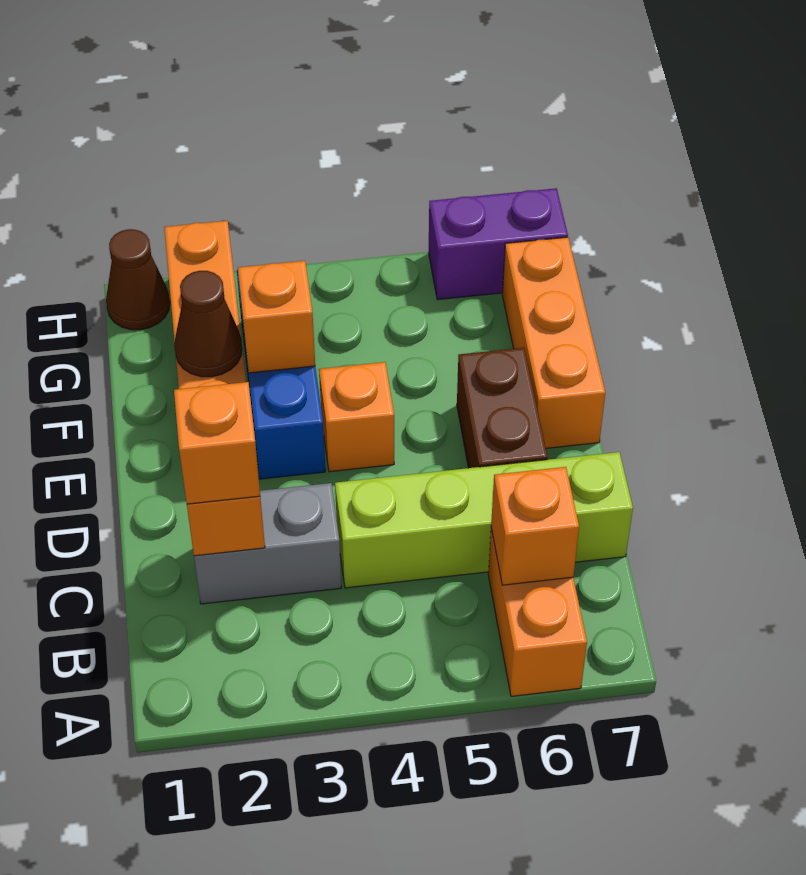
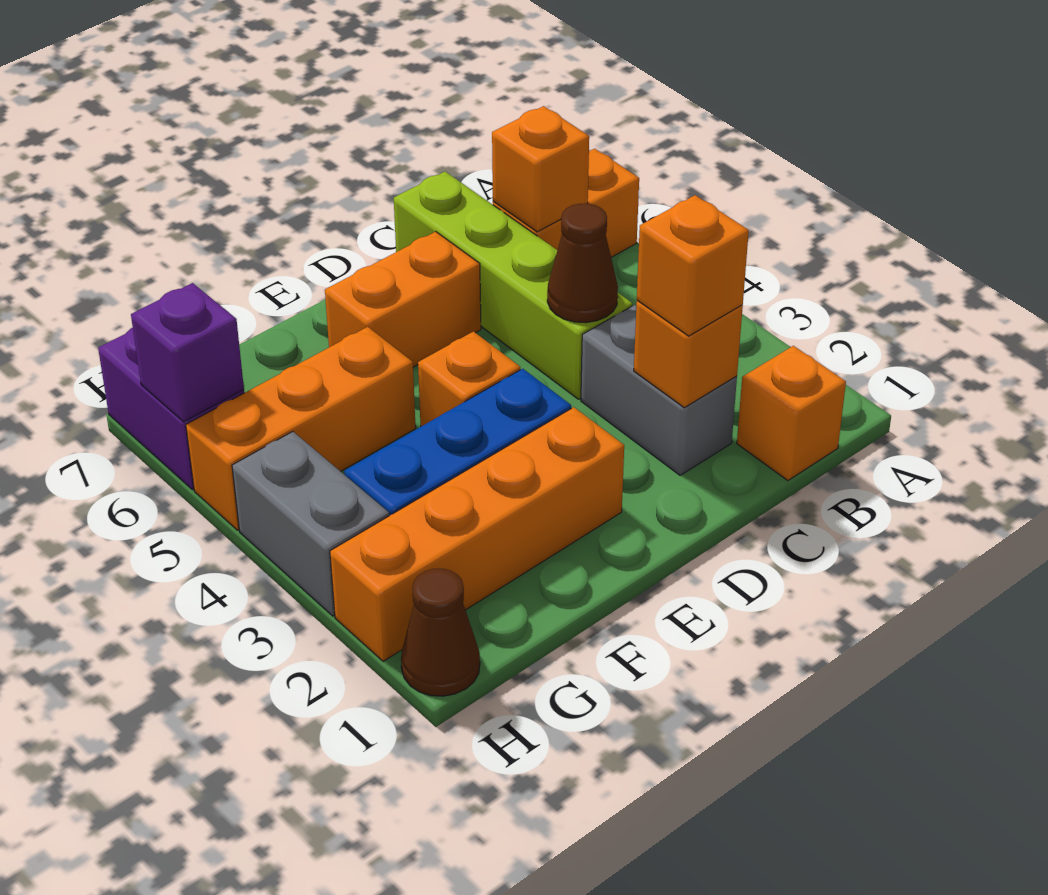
brown 1x2 brick [457,348,548,468] -> orange 1x2 brick [325,232,481,367]
orange 1x3 brick [502,237,605,448] -> orange 1x3 brick moved to [186,327,416,530]
brown 1x1 cone [174,271,242,377] -> brown 1x1 cone moved to [547,203,618,323]
orange 1x1 brick [238,261,315,373] -> orange 1x1 brick moved to [737,346,846,481]
none -> grey 1x2 brick [232,432,389,616]
none -> purple 1x1 brick [131,283,244,422]

